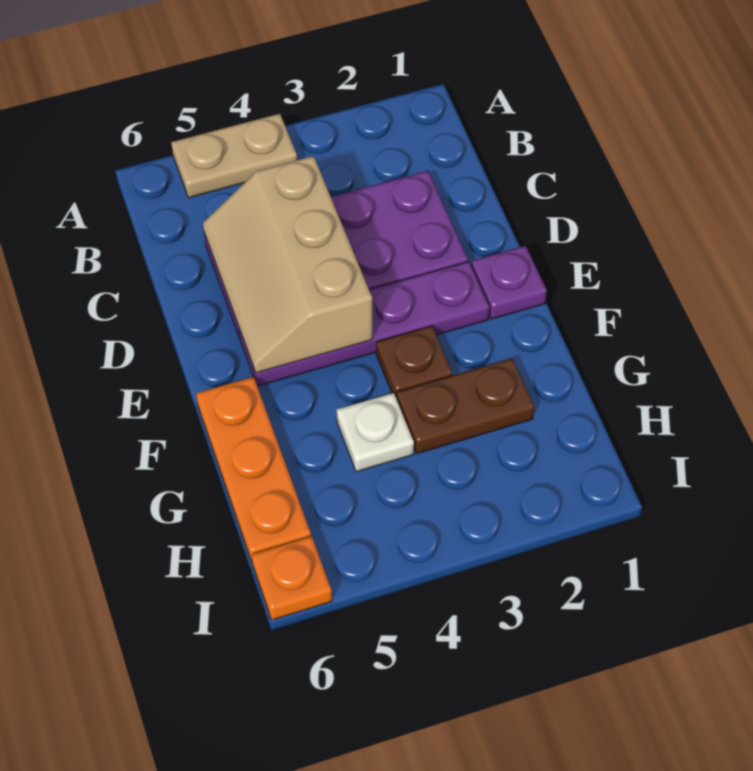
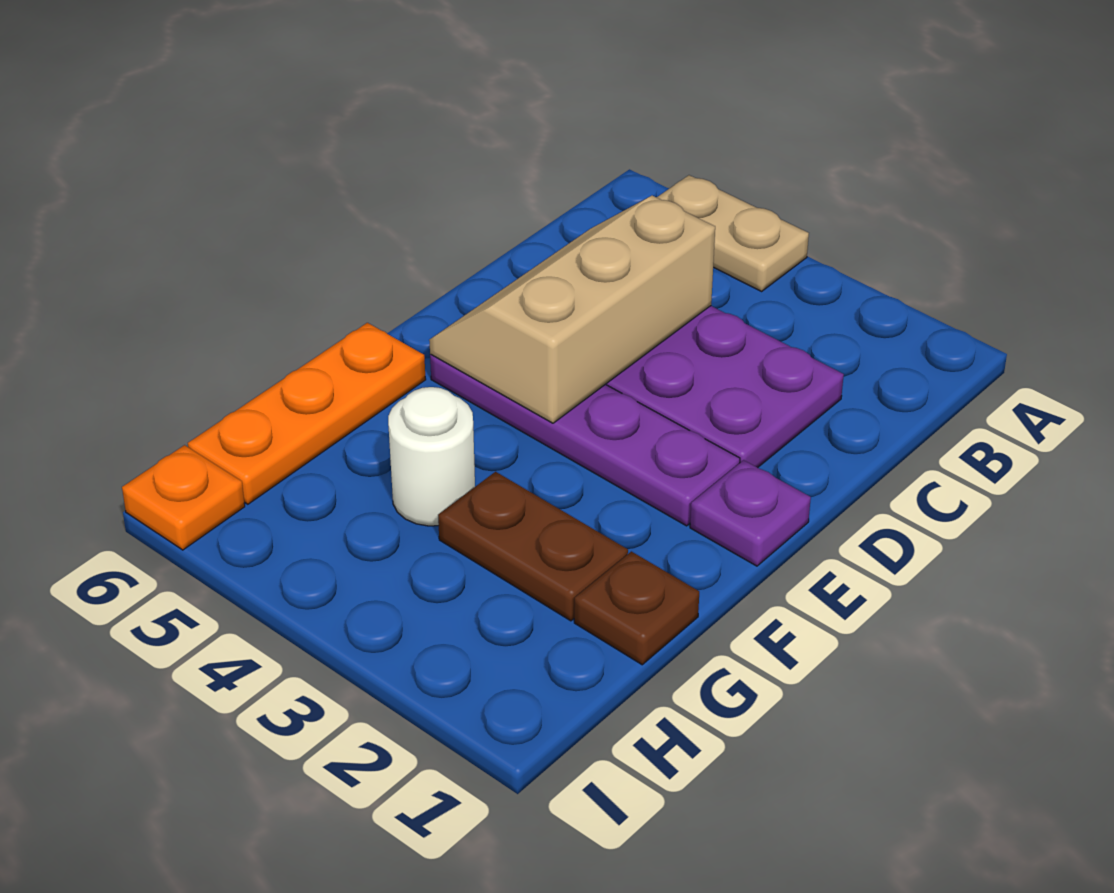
brown 1x1 plate [376,326,453,399] -> brown 1x1 plate moved to [574,551,699,665]
white 1x1 plate [336,393,414,472] -> white 1x1 round brick [388,387,475,526]

